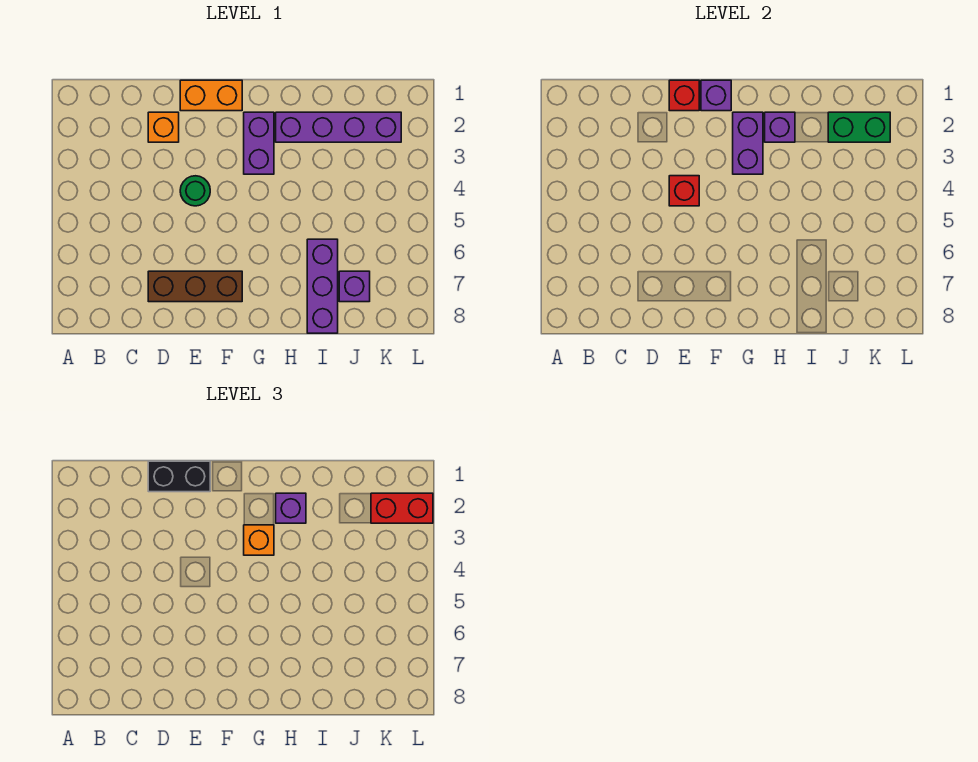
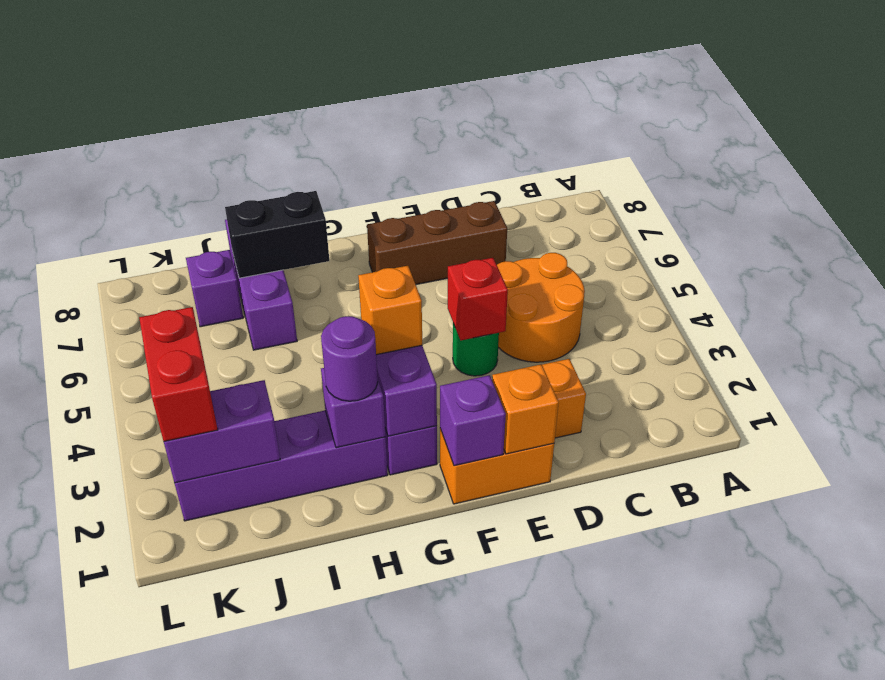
none -> orange 2x2 round brick [497,253,585,362]
black 1x2 brick [148,461,210,492] -> black 1x2 brick moved to [225,191,329,278]
red 1x1 brick [669,80,699,111] -> orange 1x1 brick [492,364,559,454]
purple 1x1 brick [276,493,306,523] -> purple 1x1 round brick [321,316,378,401]
green 1x2 brick [828,112,890,142] -> purple 1x2 brick [164,380,280,483]
red 1x2 brick [371,493,433,523] -> red 1x2 brick turned to [139,307,218,441]

